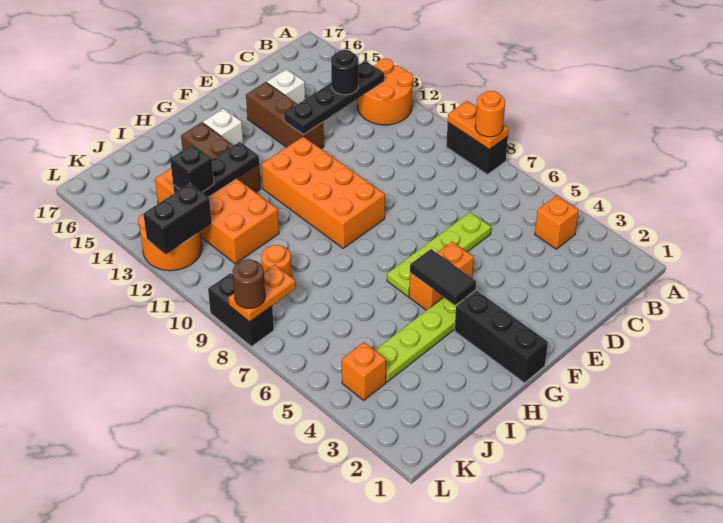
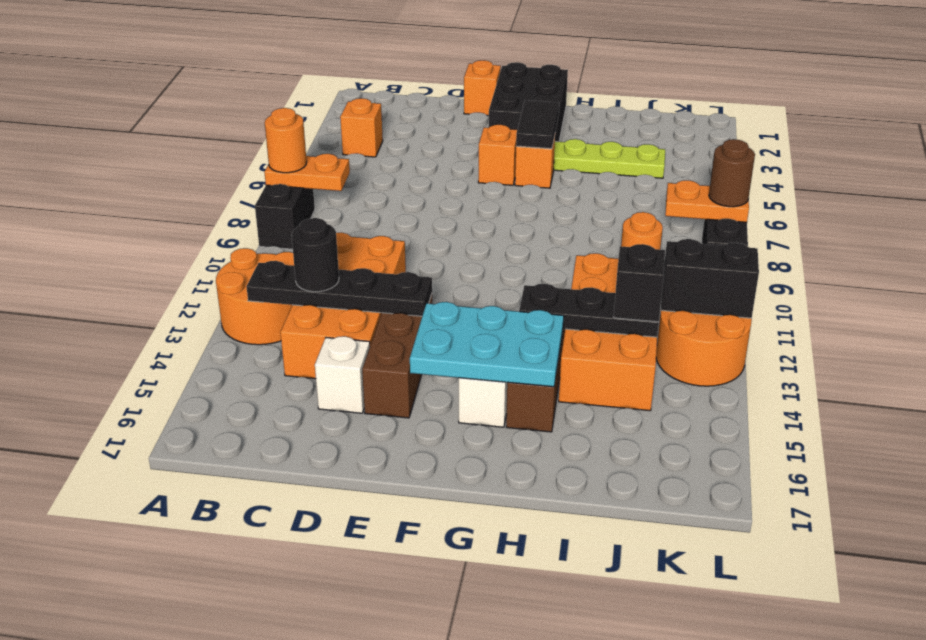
orange 1x2 plate [448,101,509,149] -> orange 1x2 plate turned to [264,154,350,191]
lime 1x4 plate [387,212,491,297] -> none
orange 2x4 brick [261,137,385,248] -> orange 2x4 brick moved to [280,232,406,379]
none -> cyan 2x3 plate [410,302,564,387]
black 1x3 brick [454,291,548,383] -> black 2x3 brick [489,62,568,142]
orange 1x1 brick [342,342,386,400] -> orange 1x1 brick moved to [464,60,501,116]

